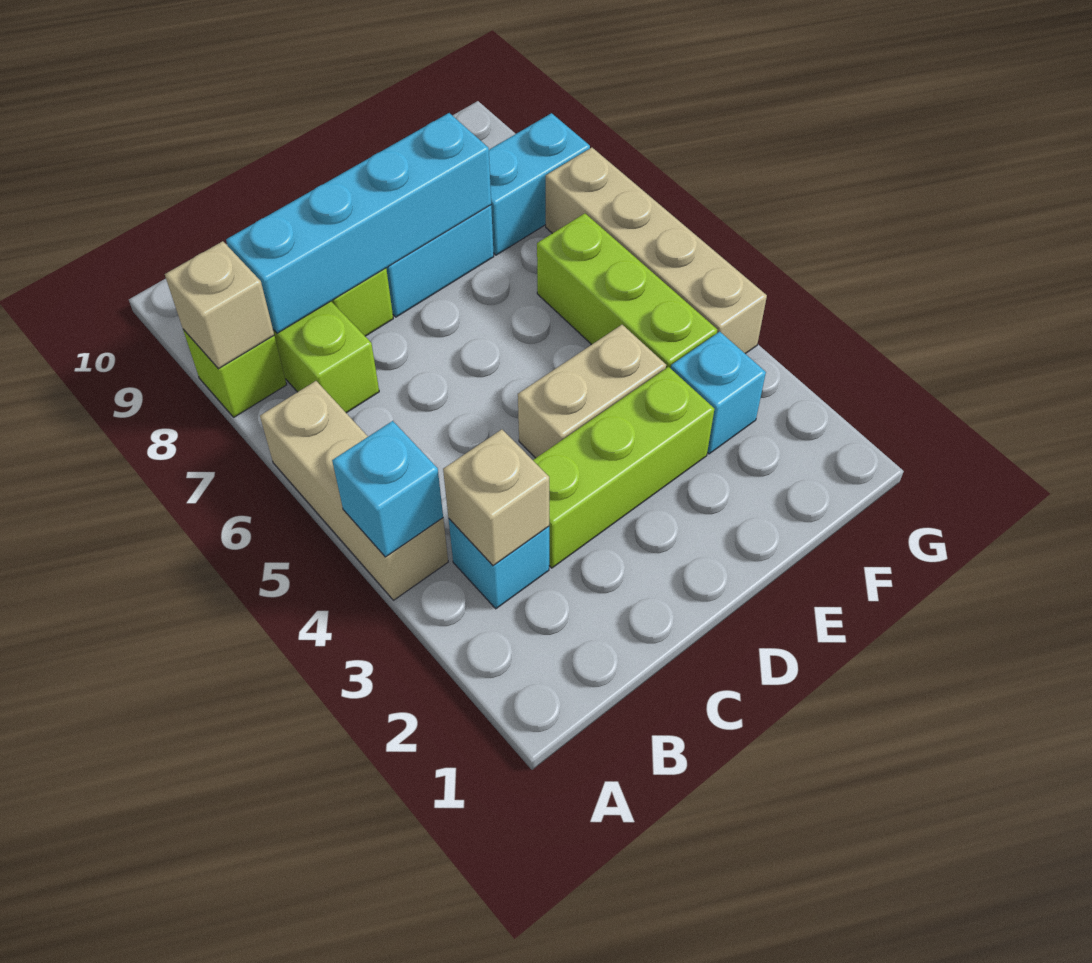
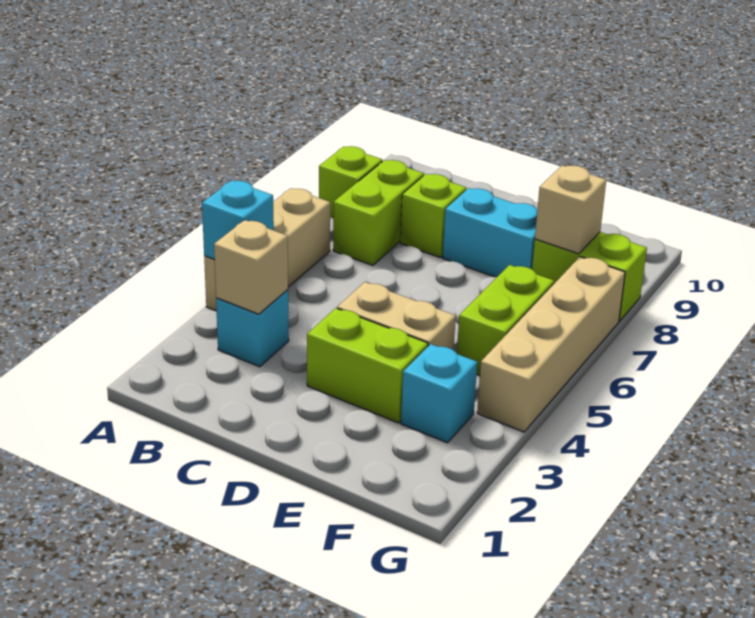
tan 1x1 brick [165,241,274,369] -> tan 1x1 brick moved to [535,165,606,254]
cyan 1x4 brick [226,113,491,333] -> none
lime 1x3 brick [533,367,714,568] -> lime 1x2 brick [307,308,428,423]
lime 1x3 brick [537,213,717,368] -> lime 1x2 brick [457,265,554,376]
cyan 1x2 brick [489,113,590,255] -> lime 1x2 brick [532,232,647,321]

